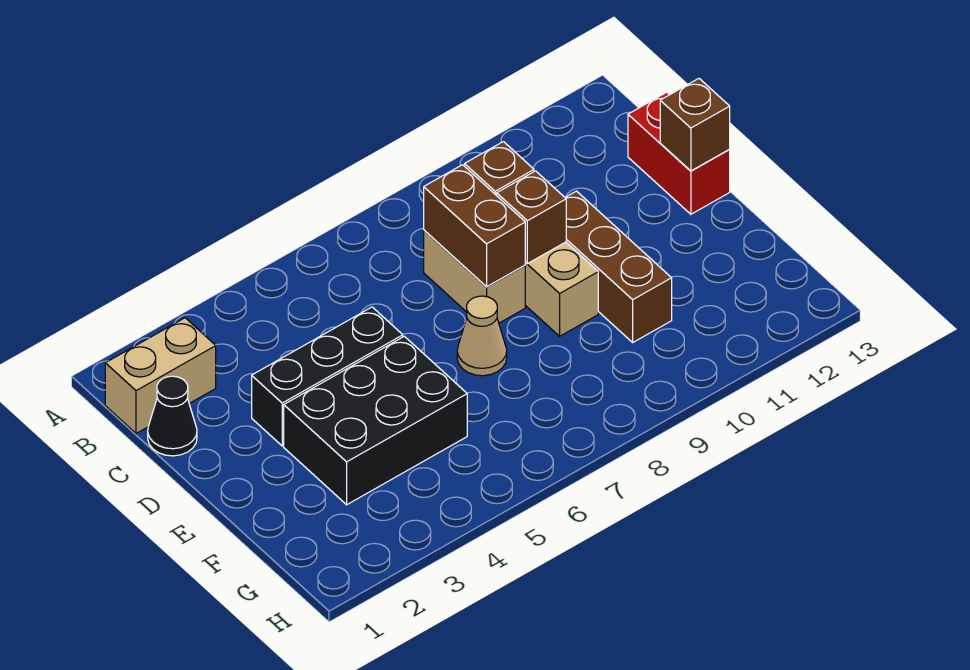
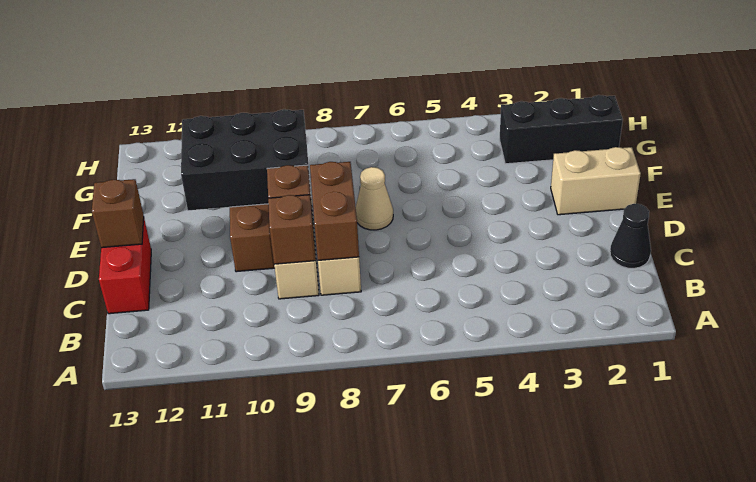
tan 1x2 brick [105,318,216,433] -> tan 1x2 brick moved to [551,147,641,215]
black 1x3 brick [252,307,403,446] -> black 1x3 brick moved to [499,95,623,164]
black 2x3 brick [284,336,467,505] -> black 2x3 brick moved to [181,109,310,210]

